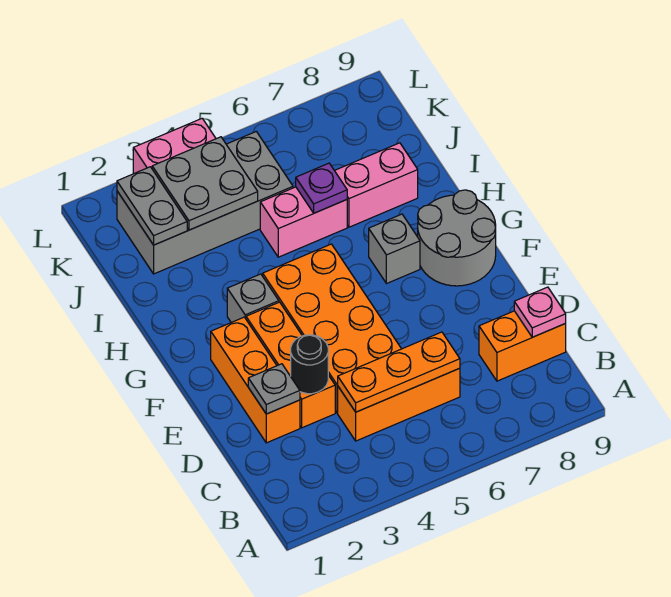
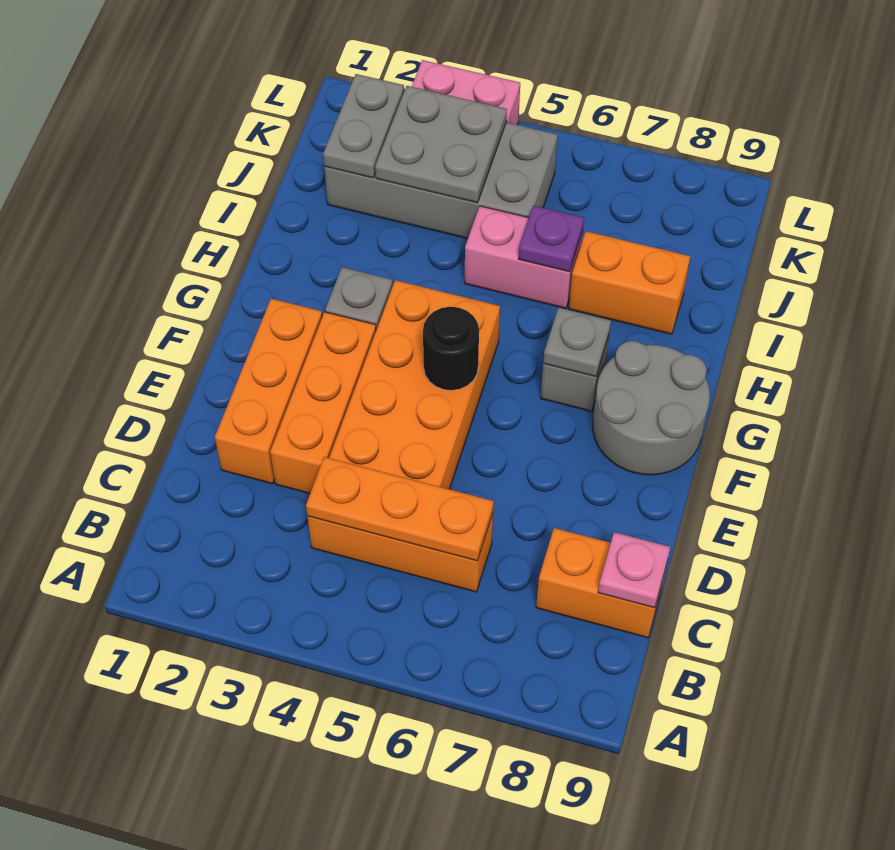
grey 1x1 plate [248,364,300,414] -> grey 1x1 plate moved to [543,308,611,376]
black 1x1 round brick [291,335,328,394] -> black 1x1 round brick moved to [423,307,479,390]
pink 1x2 brick [334,143,418,227] -> orange 1x2 brick [569,231,690,334]

